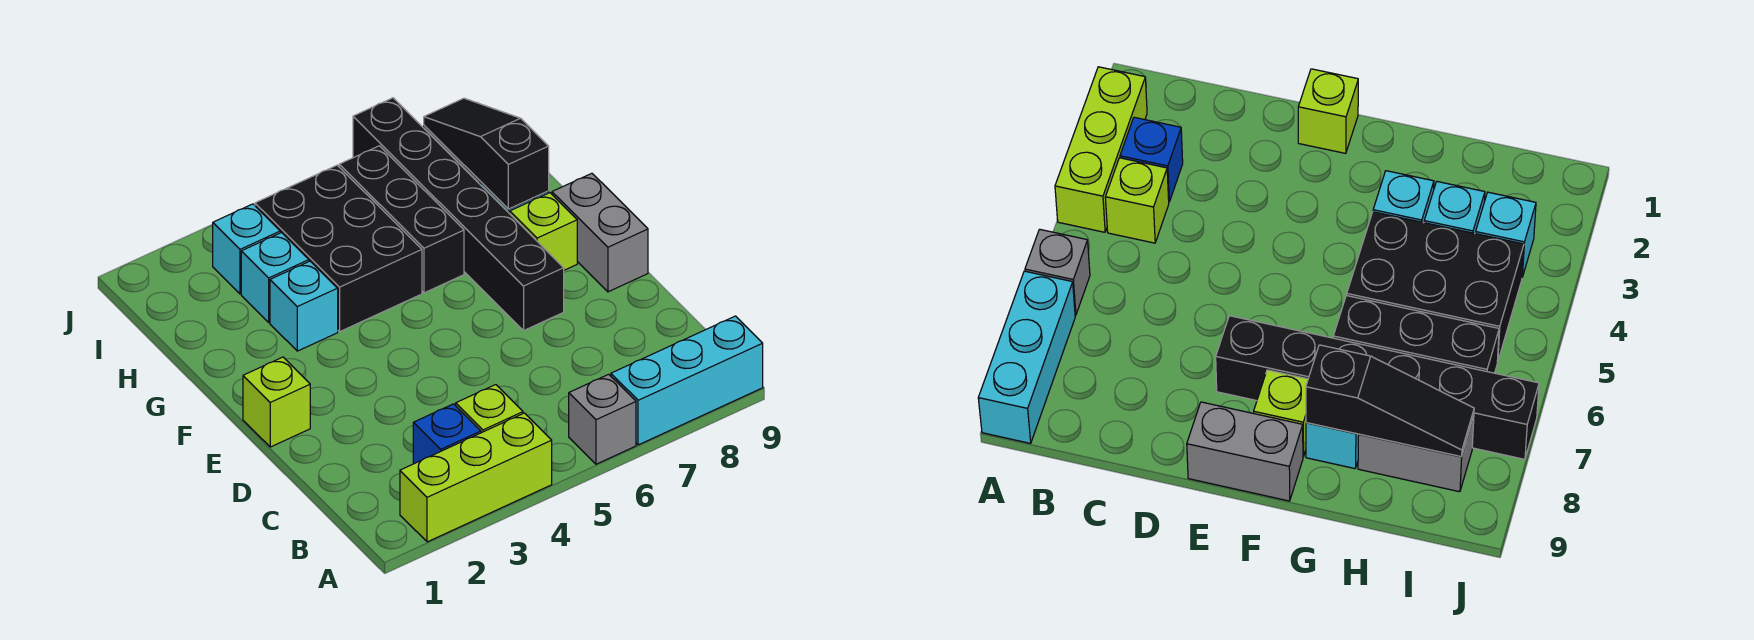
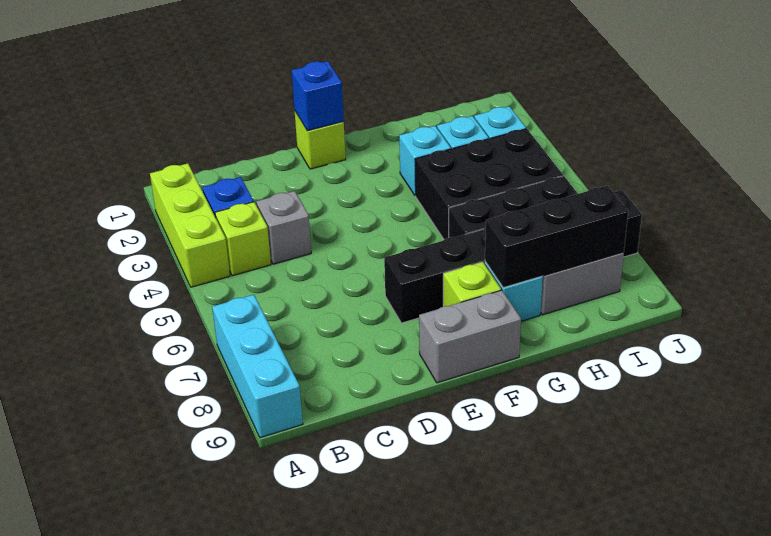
grey 1x1 brick [569,374,636,464] -> grey 1x1 brick moved to [256,191,311,264]
none -> blue 1x1 brick [291,61,344,131]
black 1x3 slope [424,98,549,209] -> black 1x3 brick [485,186,628,288]

